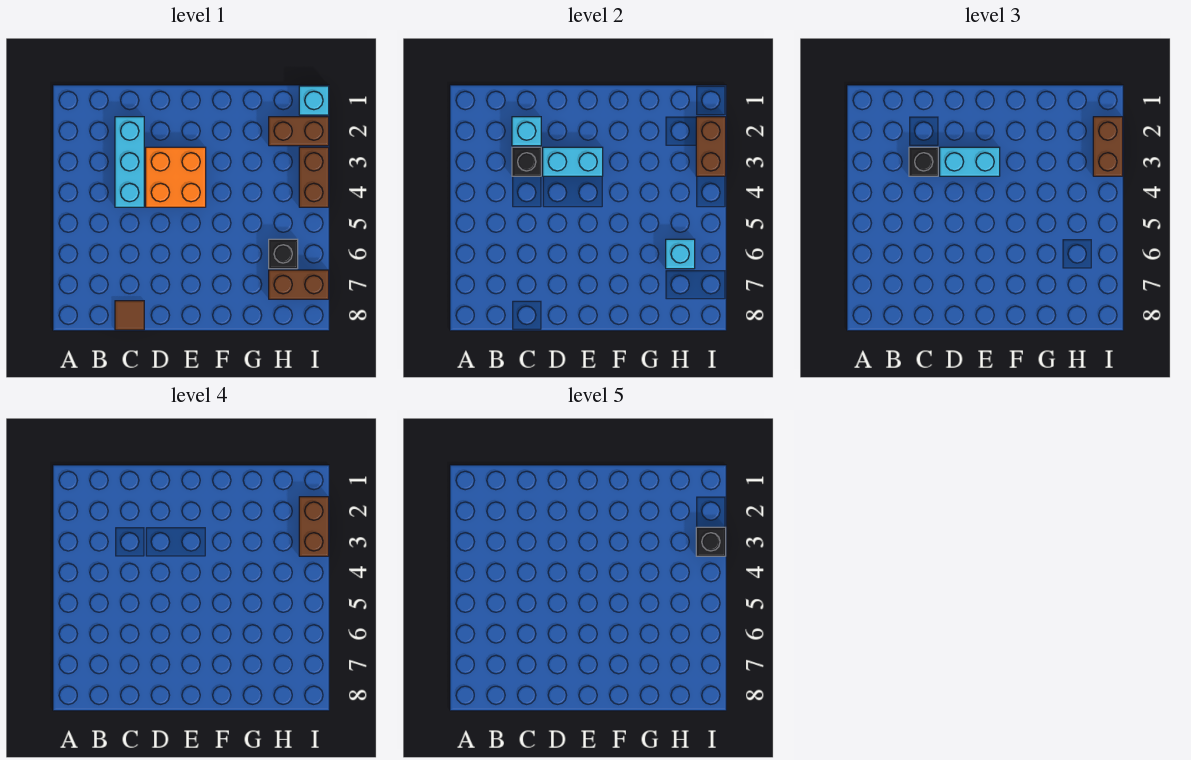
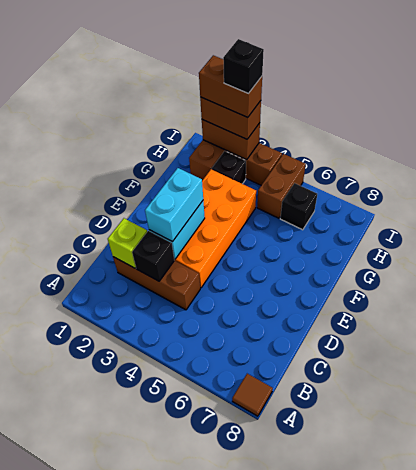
cyan 1x3 brick [115,117,144,207] -> brown 1x3 brick [113,257,200,310]
cyan 1x1 brick [512,117,541,146] -> lime 1x1 brick [108,218,147,268]
black 1x1 brick [909,147,938,176] -> black 1x1 brick moved to [212,151,246,184]
brown 1x1 tile [115,301,144,330] -> brown 1x1 tile moved to [232,374,273,416]
orange 2x2 brick [146,147,206,207] -> orange 2x4 brick [174,169,256,288]
cyan 1x1 brick [666,239,695,269] -> none
brown 1x2 brick [269,270,329,299] -> brown 1x2 brick moved to [257,154,306,218]
cyan 1x1 brick [299,86,329,115] -> none

